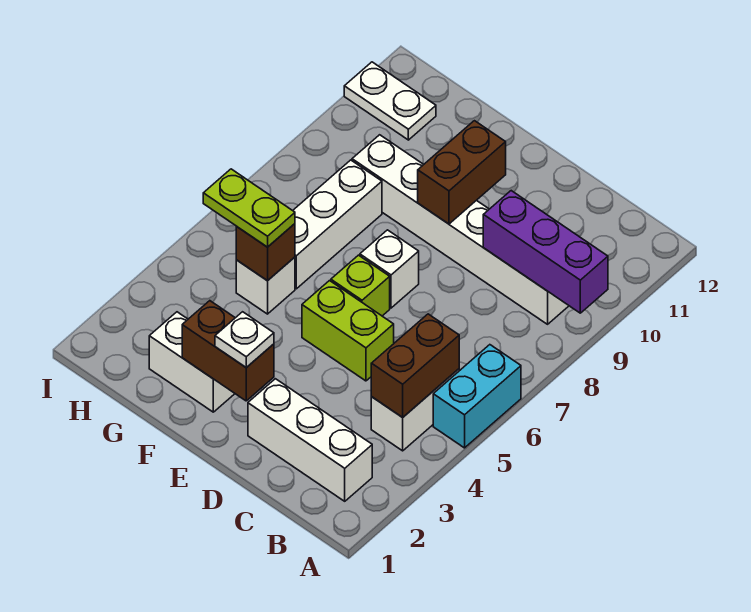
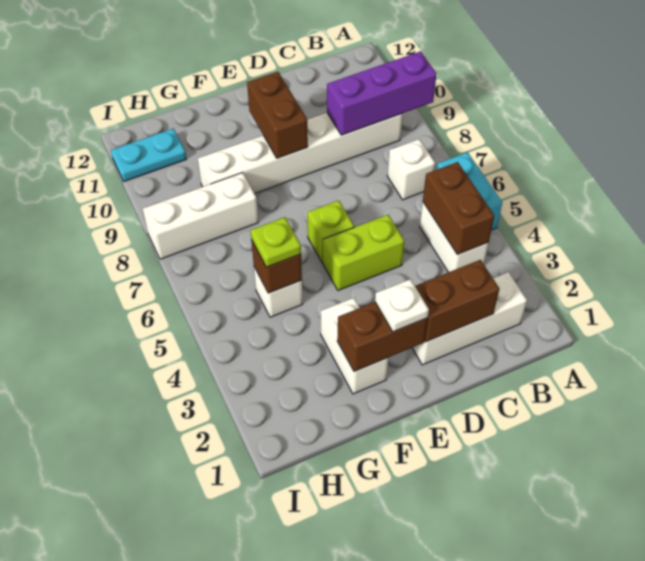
none -> brown 1x2 brick [415,260,499,342]
white 1x1 brick [360,230,419,308] -> white 1x1 brick moved to [387,139,435,200]
white 1x2 brick [149,312,235,412] -> white 1x2 brick turned to [321,298,388,394]
lime 1x2 plate [203,169,295,247] -> lime 1x1 plate [251,217,301,267]
white 1x3 brick [293,160,382,289] -> white 1x3 brick turned to [143,173,258,259]
white 1x2 plate [344,62,436,140] -> cyan 1x2 plate [111,129,186,181]

